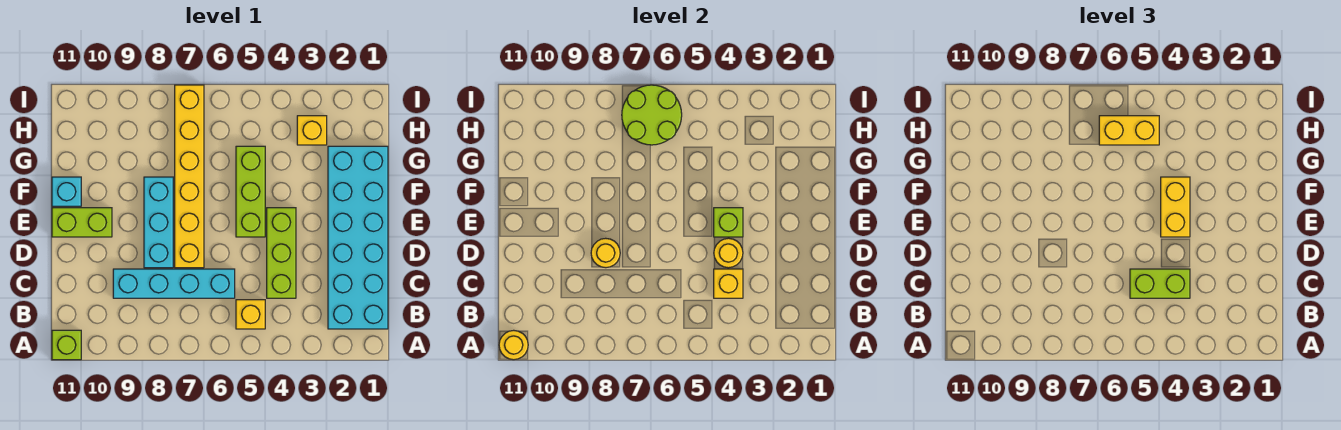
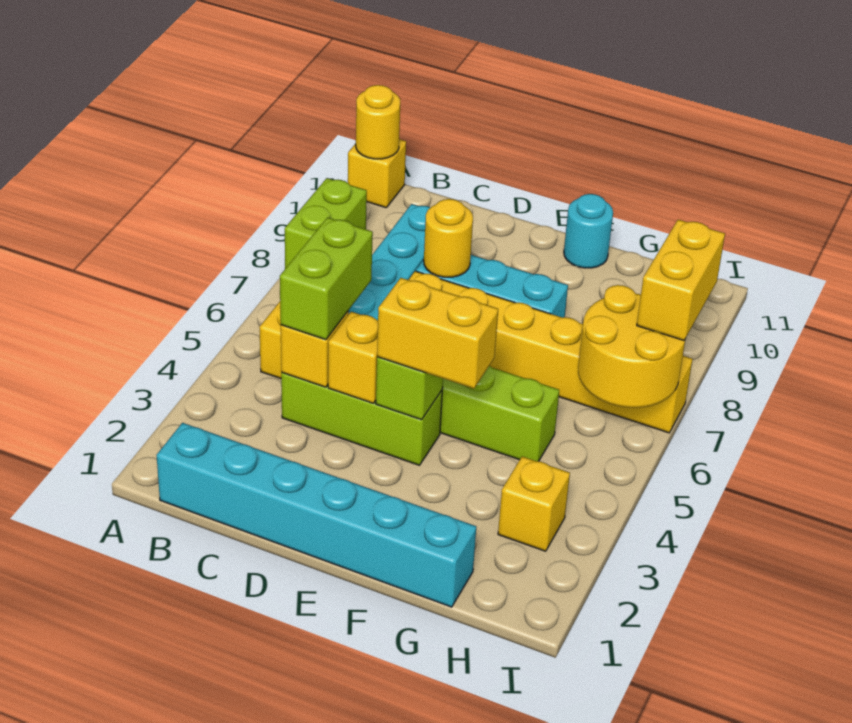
lime 1x1 brick [52,330,81,360] -> yellow 1x1 brick [348,139,406,208]
cyan 2x6 brick [328,146,388,329] -> cyan 1x6 brick [157,423,476,607]
yellow 1x1 round brick [714,238,743,268] -> yellow 1x1 brick [328,312,378,403]
lime 1x2 brick [52,208,112,237] -> lime 1x2 brick moved to [285,178,367,269]
cyan 1x1 brick [52,177,81,206] -> cyan 1x1 round brick [564,194,613,268]
yellow 1x2 brick [1099,116,1159,145] -> yellow 1x2 brick moved to [637,220,725,340]
lime 2x2 round brick [622,85,682,145] -> yellow 2x2 round brick [578,285,685,408]

